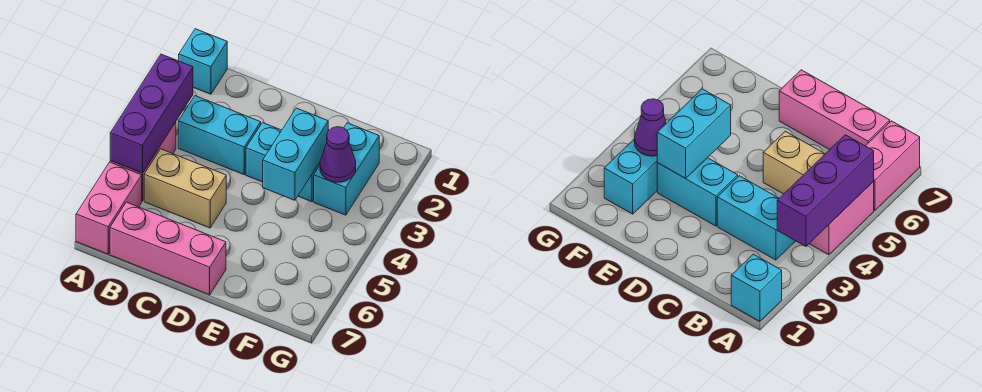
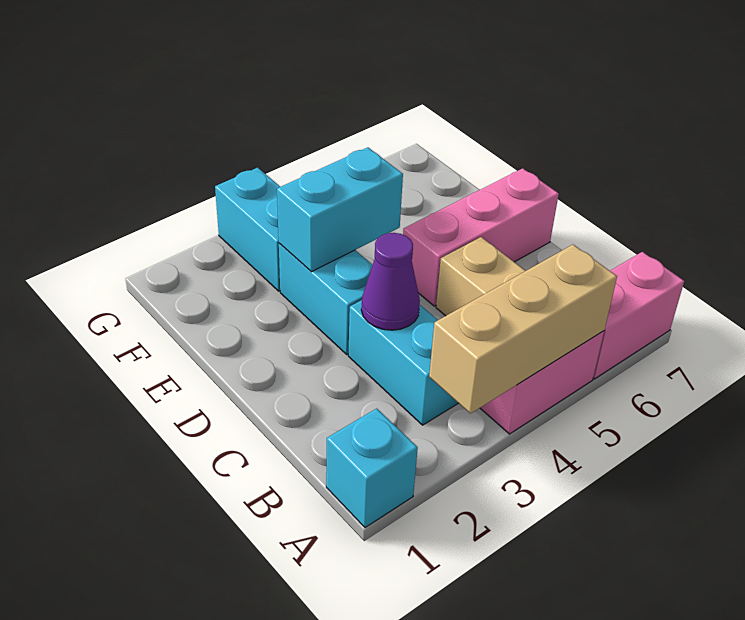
purple 1x3 brick [110,54,193,173] -> tan 1x3 brick [429,245,617,413]
pink 1x3 brick [110,202,226,295] -> pink 1x3 brick turned to [403,168,559,306]
cyan 1x2 brick [314,123,379,215] -> cyan 1x2 brick turned to [215,168,280,291]
purple 1x1 cone [320,127,356,182] -> purple 1x1 cone moved to [361,233,420,330]

